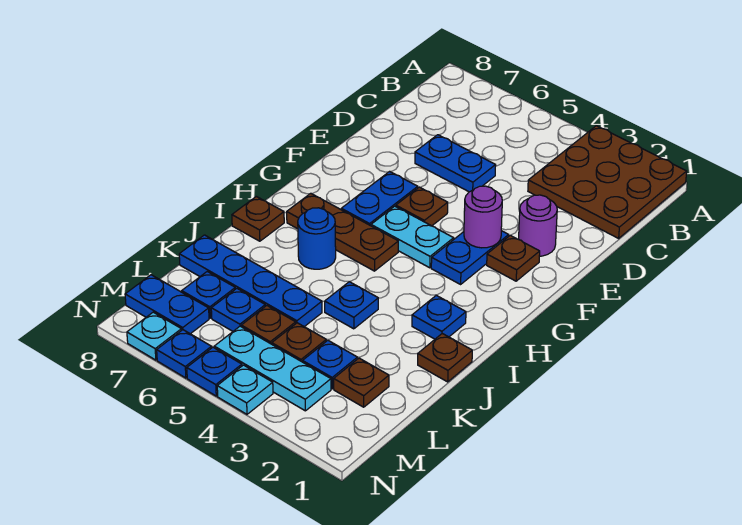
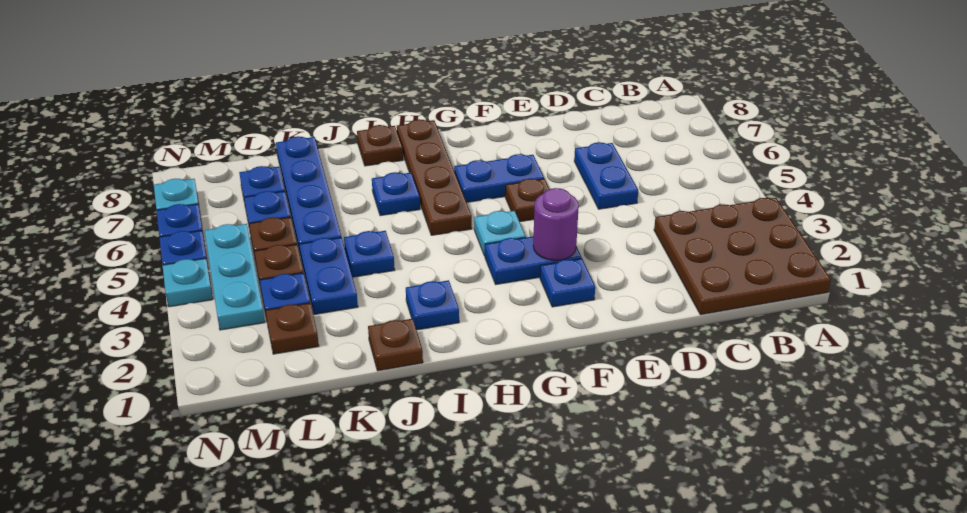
purple 1x1 round brick [519,195,557,256] -> none
brown 1x1 plate [487,235,540,281] -> blue 1x1 plate [540,259,595,307]
cyan 1x2 plate [371,206,454,268] -> cyan 1x1 plate [474,211,526,256]
brown 1x3 plate [287,193,398,271] -> brown 1x4 plate [397,119,472,235]
blue 1x1 round brick [298,208,336,269] -> blue 1x1 plate [372,172,420,216]
blue 1x2 plate [125,275,209,334] -> blue 1x2 plate moved to [299,237,358,314]

